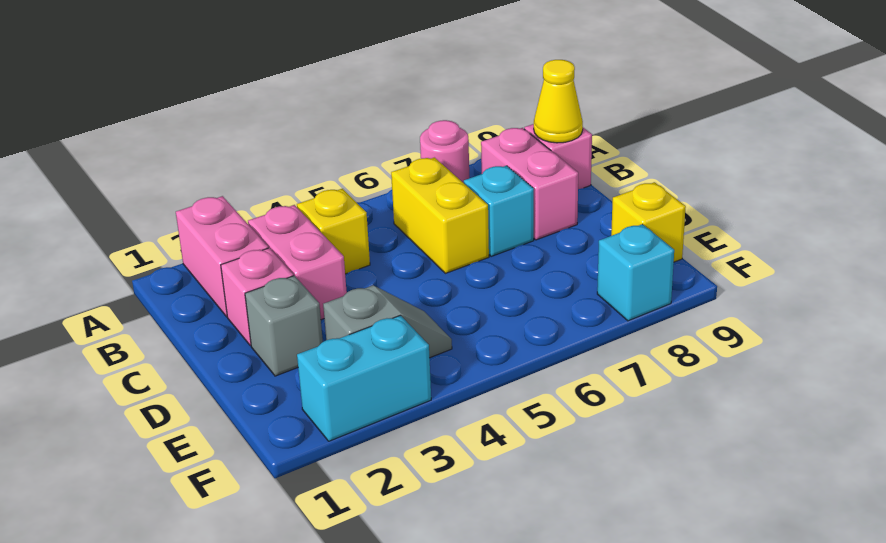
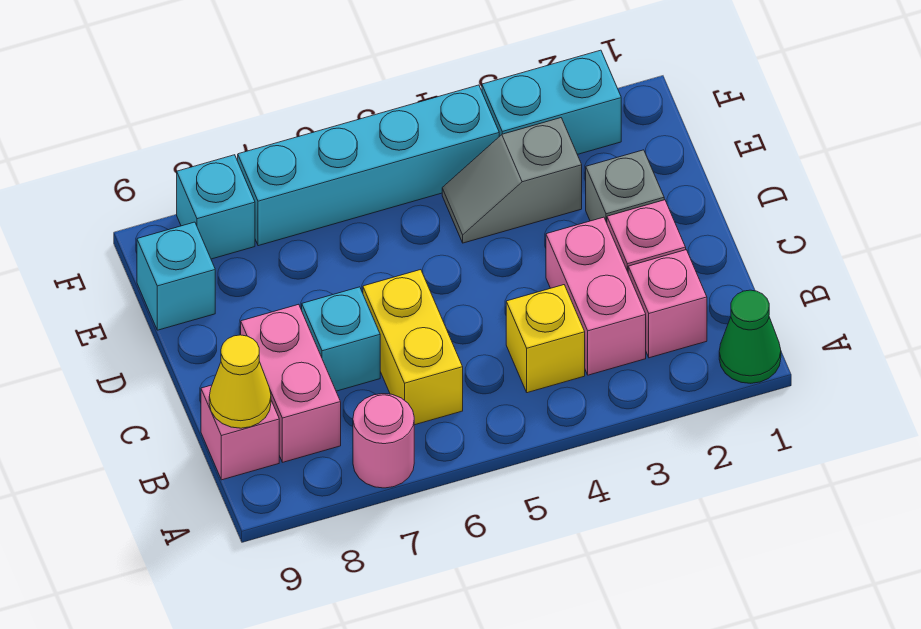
none -> green 1x1 cone [719,290,781,383]
pink 1x2 brick [176,196,268,317] -> pink 1x1 brick [628,250,707,358]
yellow 1x1 brick [611,182,686,262] -> cyan 1x1 brick [137,222,215,330]
none -> cyan 1x4 brick [238,85,499,246]

